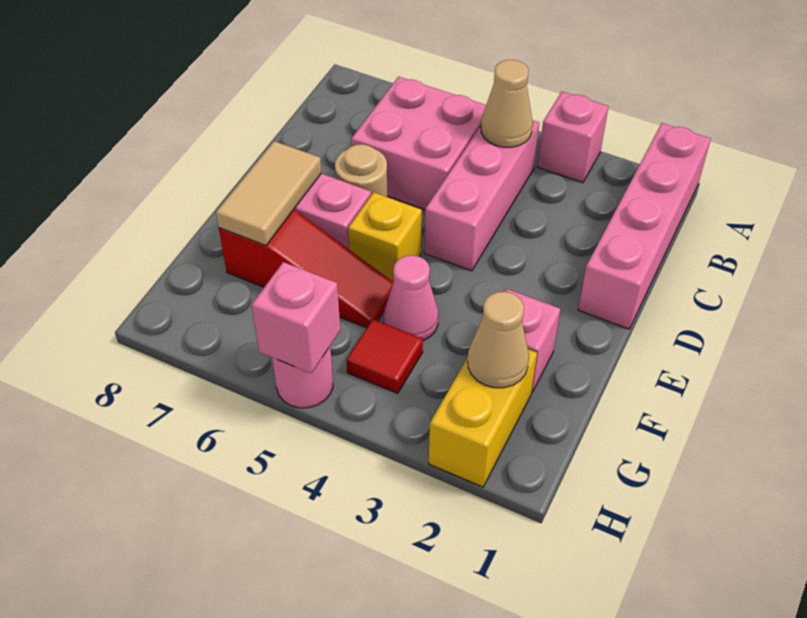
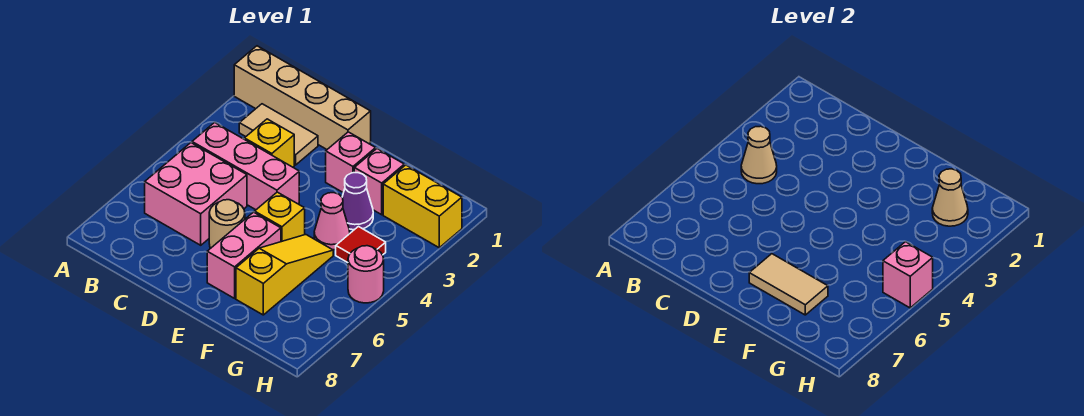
pink 1x4 brick [578,123,711,329] -> tan 1x4 brick [234,46,371,149]
pink 1x1 brick [537,92,609,183] -> pink 1x1 brick moved to [326,132,376,193]
none -> tan 1x2 tile [239,104,318,165]
none -> yellow 1x1 brick [244,119,294,167]
none -> purple 1x1 cone [342,173,373,230]
red 1x3 slope [219,210,393,328] -> yellow 1x3 slope [236,235,333,315]

